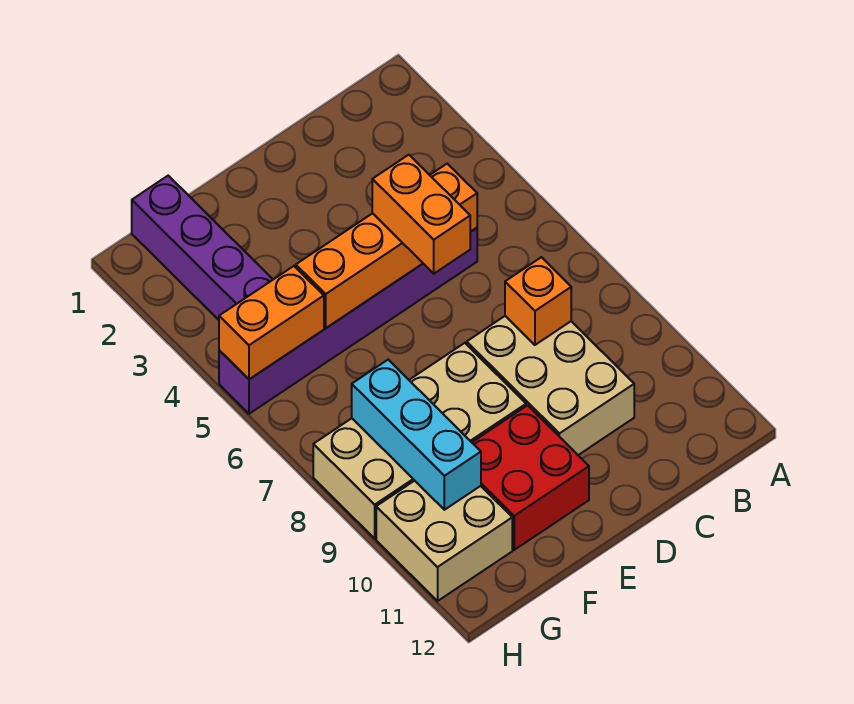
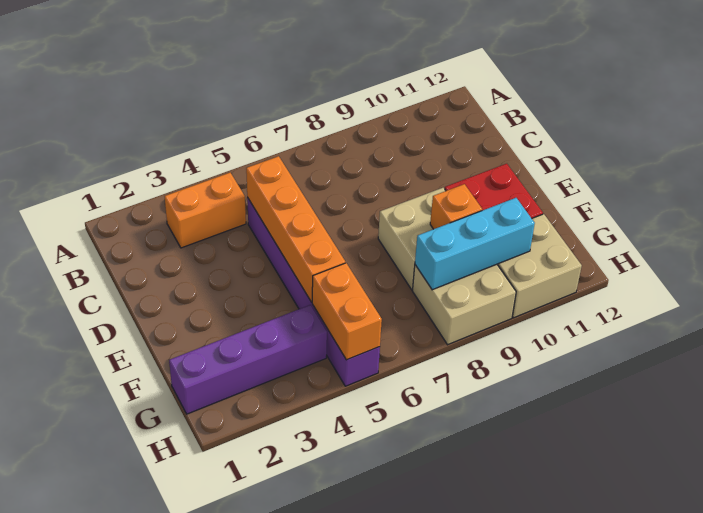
tan 2x3 brick [467,316,634,455] -> none
orange 1x1 brick [505,257,571,345] -> orange 1x1 brick moved to [430,184,482,229]
orange 1x2 brick [372,155,470,274] -> orange 1x2 brick moved to [165,173,246,248]

